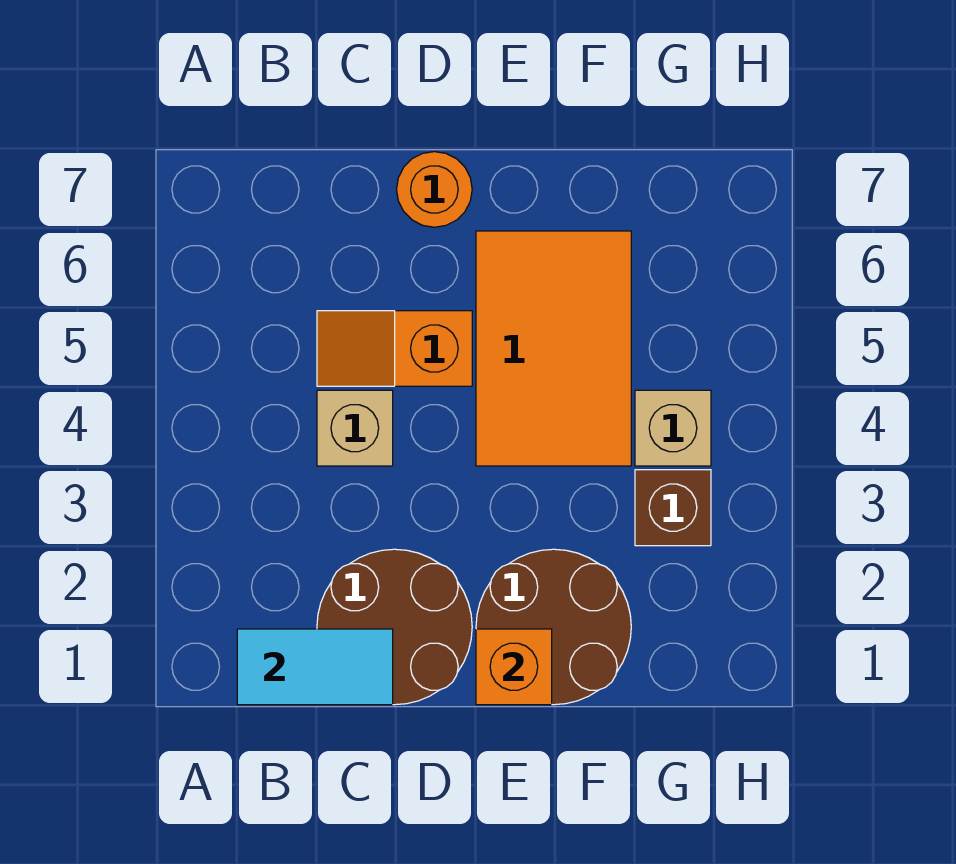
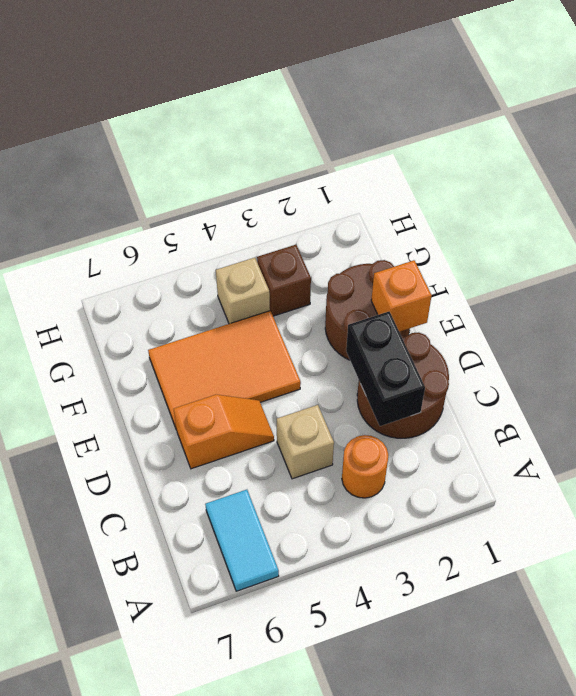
cyan 1x2 tile [237,629,393,705] -> cyan 1x2 tile moved to [205,490,279,591]
none -> black 1x2 brick [346,312,425,426]
orange 1x2 slope [317,311,472,386] -> orange 1x2 slope turned to [174,395,274,469]
orange 1x1 round brick [397,152,472,227] -> orange 1x1 round brick moved to [342,435,388,498]

